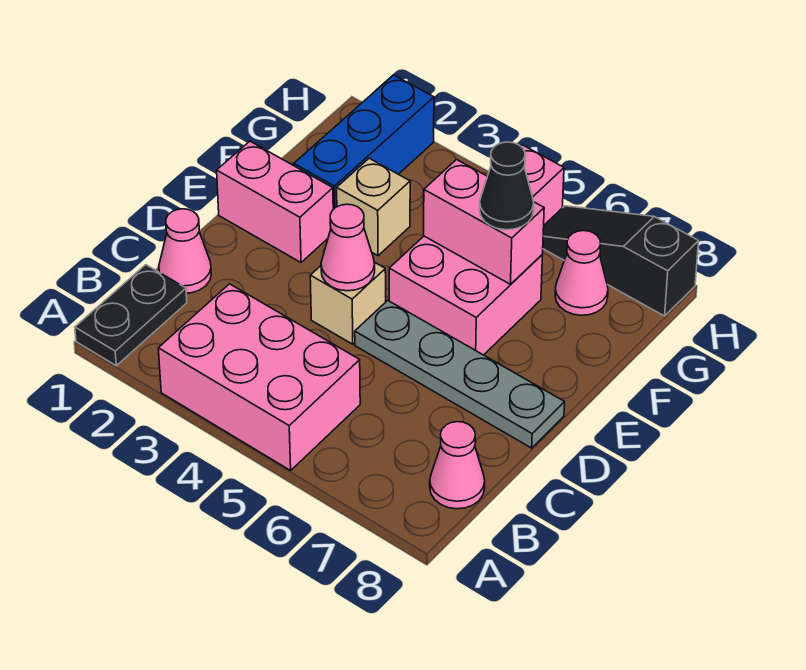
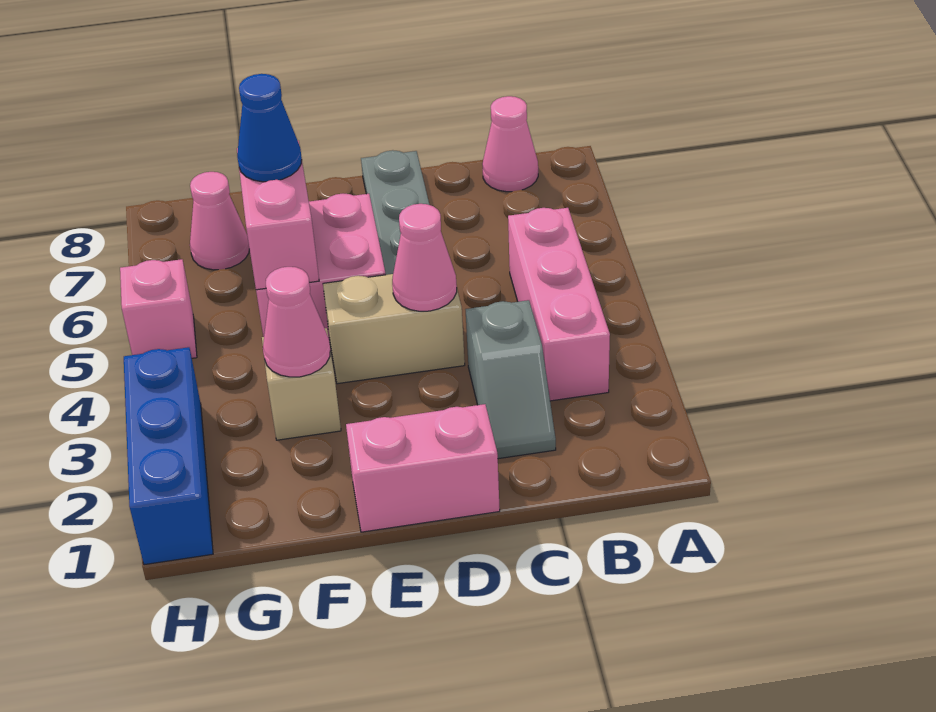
black 1x2 plate [75,265,187,366] -> none
pink 2x3 brick [158,284,360,470] -> pink 1x3 brick [508,208,610,401]
pink 1x1 cone [159,209,211,293] -> pink 1x1 cone moved to [263,267,330,377]
none -> grey 1x2 slope [466,300,556,459]
tan 1x1 brick [310,262,386,344] -> tan 1x2 brick [323,274,465,384]
pink 1x2 brick [217,141,333,262] -> pink 1x2 brick turned to [346,404,500,532]
blue 1x3 brick [294,75,434,210] -> blue 1x3 brick turned to [124,347,213,565]
black 1x1 cone [480,142,534,230] -> blue 1x1 cone [237,74,302,182]
black 1x3 slope [543,206,699,316] -> none

